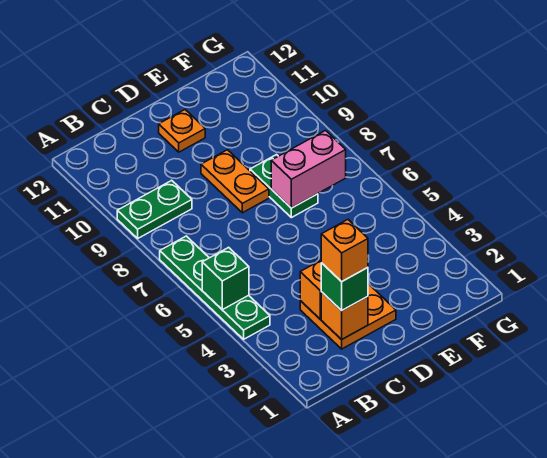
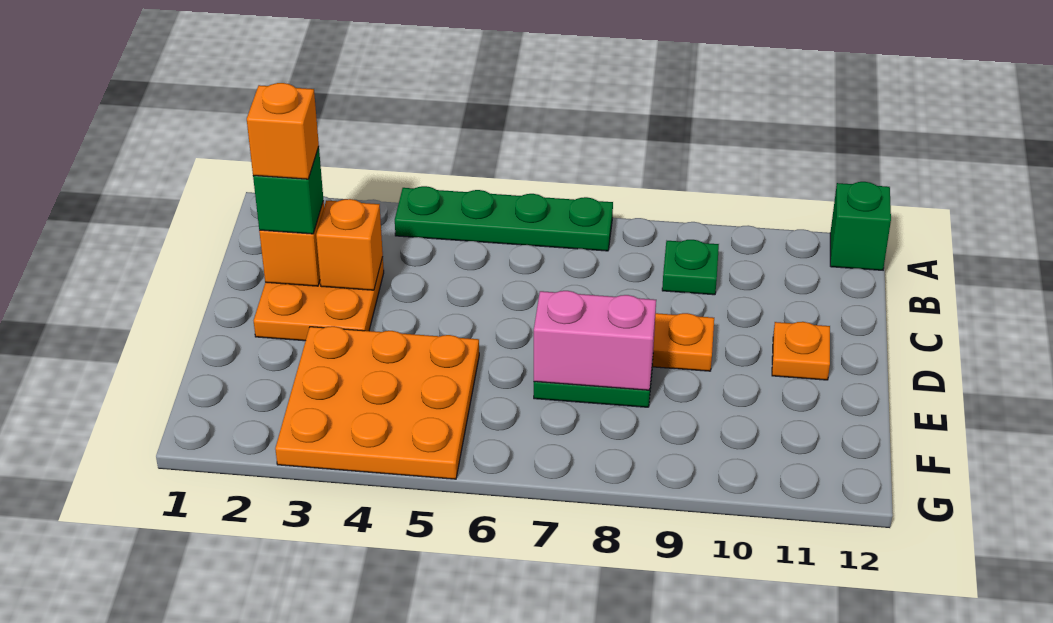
green 1x1 brick [202,247,249,310] -> green 1x1 brick moved to [830,182,891,270]
green 1x2 plate [117,180,192,238] -> green 1x1 plate [662,240,719,295]
none -> orange 3x3 plate [275,326,479,479]
pink 1x2 brick [271,131,346,208] -> pink 1x2 brick turned to [534,291,656,390]

